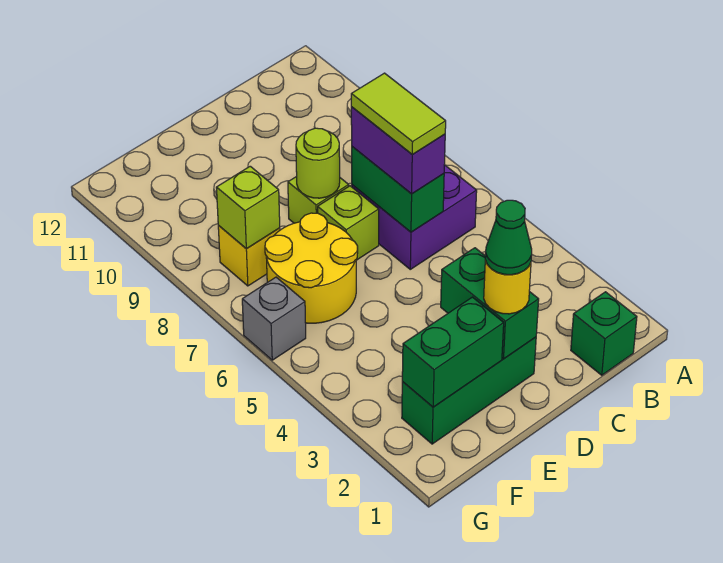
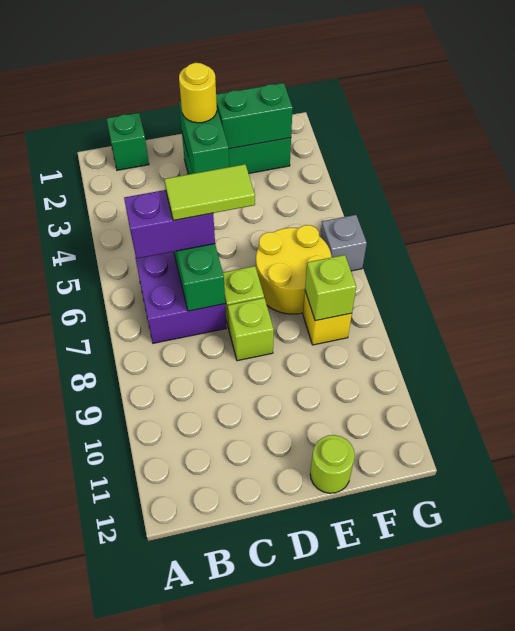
purple 1x2 brick [351,107,445,194] -> purple 1x2 brick turned to [124,190,215,259]
lime 1x2 tile [351,73,446,155] -> lime 1x2 tile turned to [164,164,255,221]
green 1x1 cone [485,200,532,275] -> none
lime 1x1 round brick [296,128,340,198] -> lime 1x1 round brick moved to [310,435,355,493]

